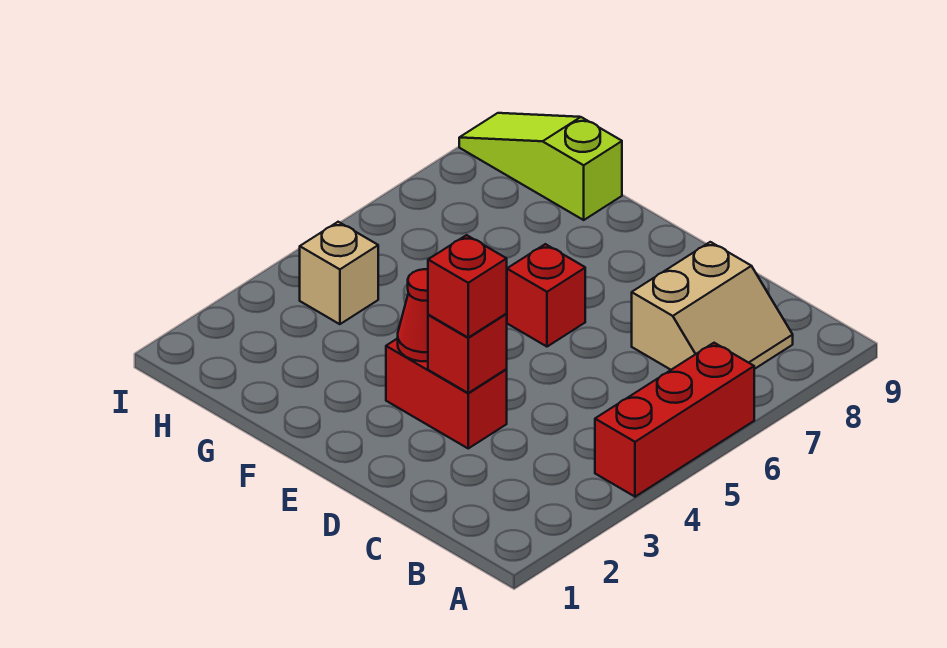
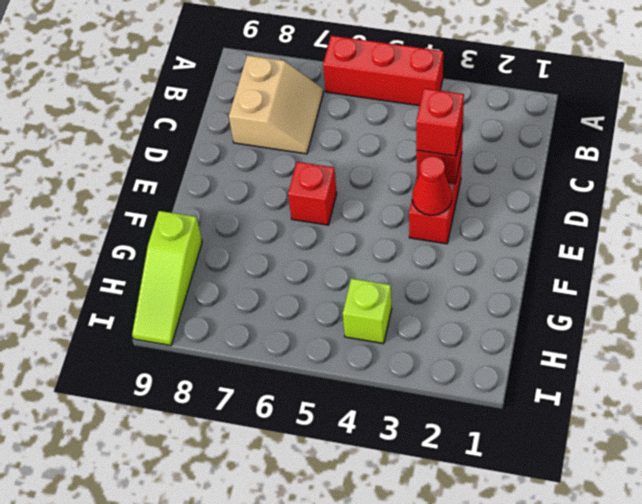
tan 2x2 slope [632,242,793,370] -> tan 2x2 slope turned to [229,55,323,154]
tan 1x1 brick [300,222,378,324] -> lime 1x1 brick [343,278,392,344]

